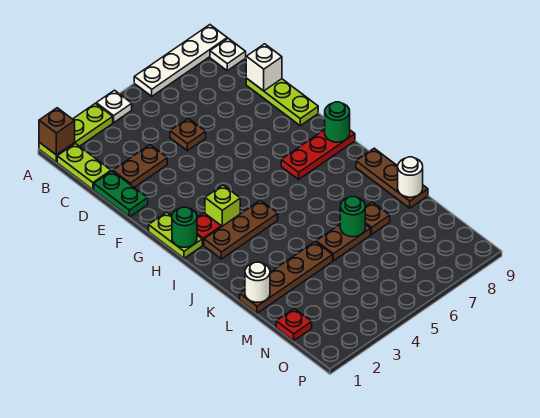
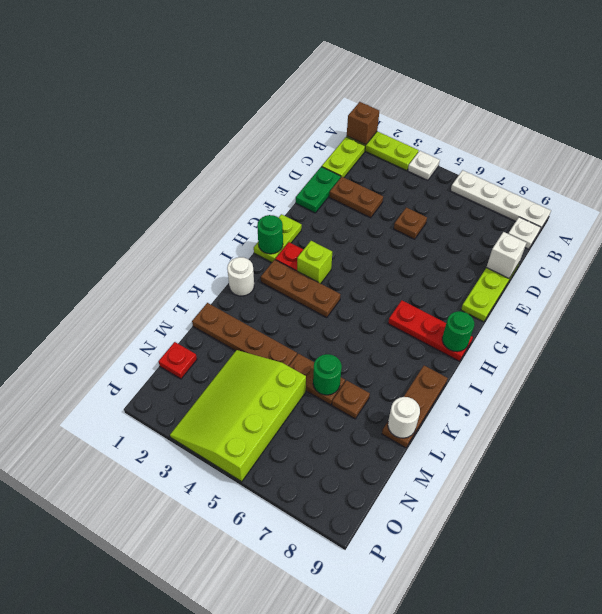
white 1x1 round brick [245,262,270,302] -> white 1x1 round brick moved to [227,257,254,296]
none -> lime 3x4 slope [170,350,306,482]

